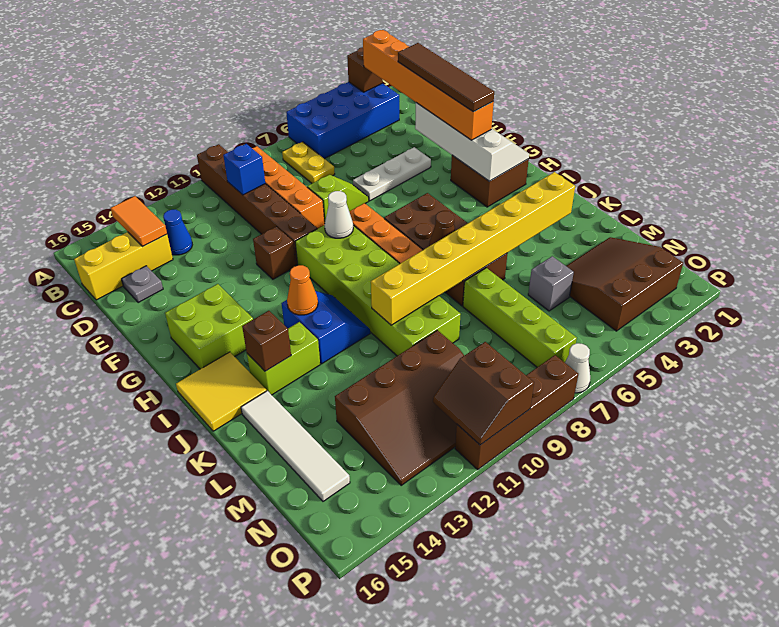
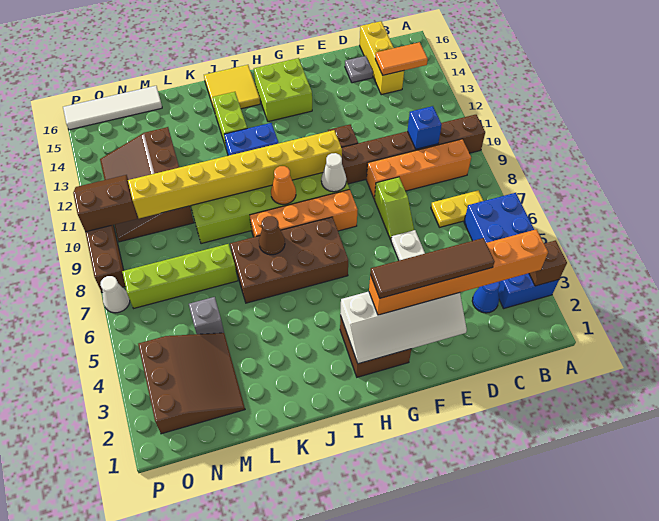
blue 1x1 cone [163,210,192,255] -> blue 1x1 cone moved to [472,282,500,313]
orange 1x1 cone [287,265,318,315] -> orange 1x1 cone moved to [271,166,296,204]
brown 1x1 brick [242,311,291,371] -> none
yellow 1x8 brick [371,172,575,325] -> yellow 1x8 brick turned to [128,130,342,218]
white 1x4 tile [241,391,350,501] -> white 1x4 tile moved to [63,86,162,130]

